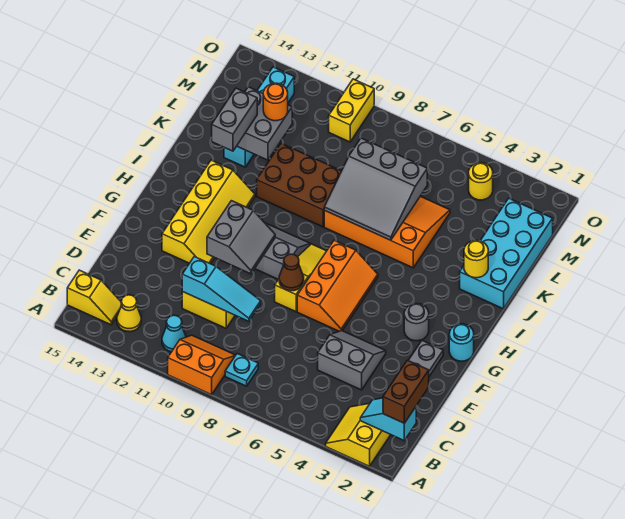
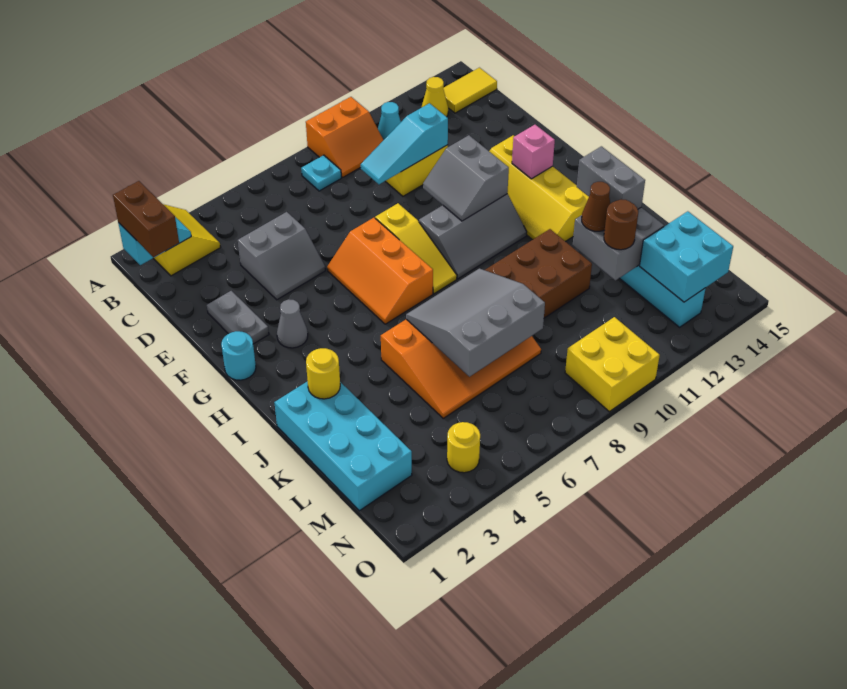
yellow 1x2 slope [67,270,122,325] -> yellow 1x2 tile [443,68,497,113]
brown 1x1 cone [279,254,304,291] -> brown 1x1 cone moved to [582,182,610,231]
grey 1x1 round brick [404,304,429,341] -> grey 1x1 cone [277,299,308,348]
none -> pink 1x1 brick [512,125,555,179]
orange 1x1 round brick [263,83,288,121] -> brown 1x1 round brick [604,199,638,250]
none -> cyan 2x2 brick [640,211,733,302]
yellow 1x2 brick [329,79,374,142] -> yellow 2x2 brick [565,317,660,412]

